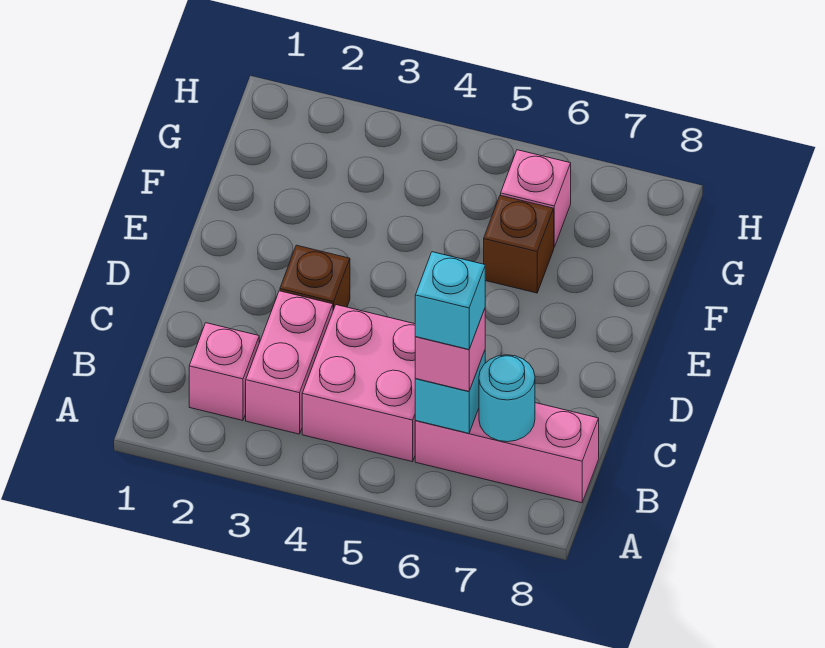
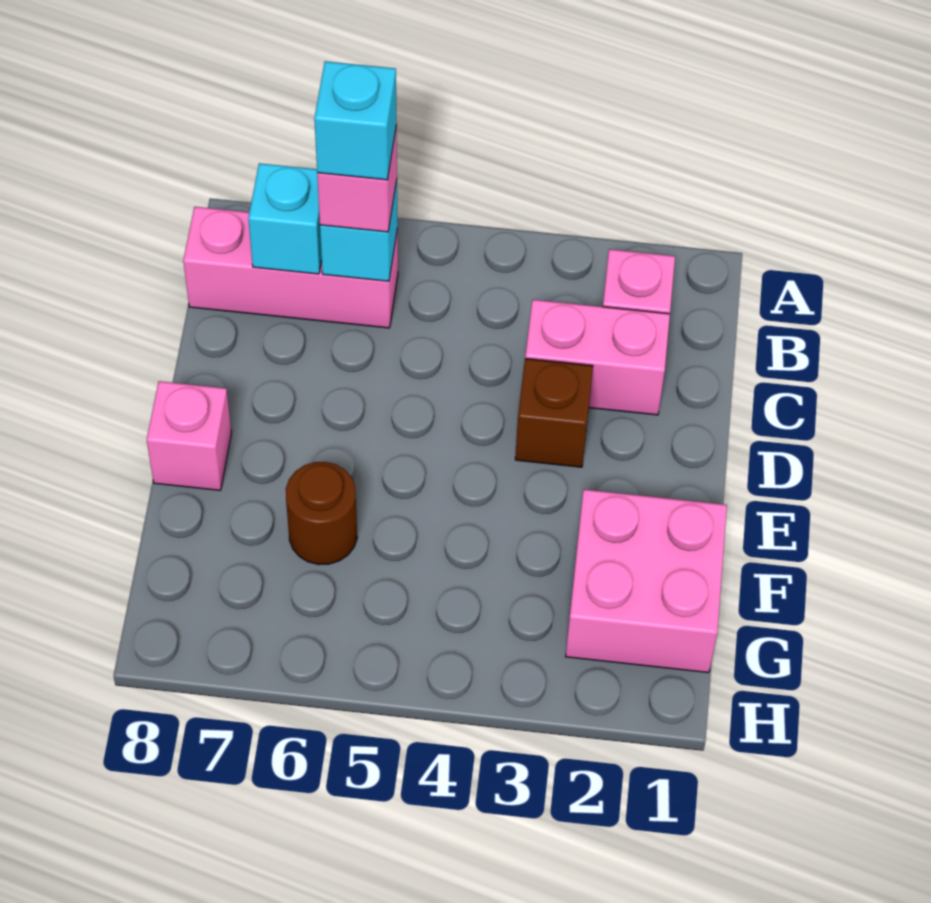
pink 1x2 brick [246,291,333,434] -> pink 1x2 brick turned to [525,300,670,415]
pink 2x2 brick [302,305,416,462] -> pink 2x2 brick moved to [566,490,727,673]
cyan 1x1 round brick [479,355,535,442] -> cyan 1x1 brick [248,163,322,274]
brown 1x1 brick [484,195,554,293] -> brown 1x1 round brick [286,462,357,565]
pink 1x1 brick [501,150,571,247] -> pink 1x1 brick moved to [147,381,231,491]

